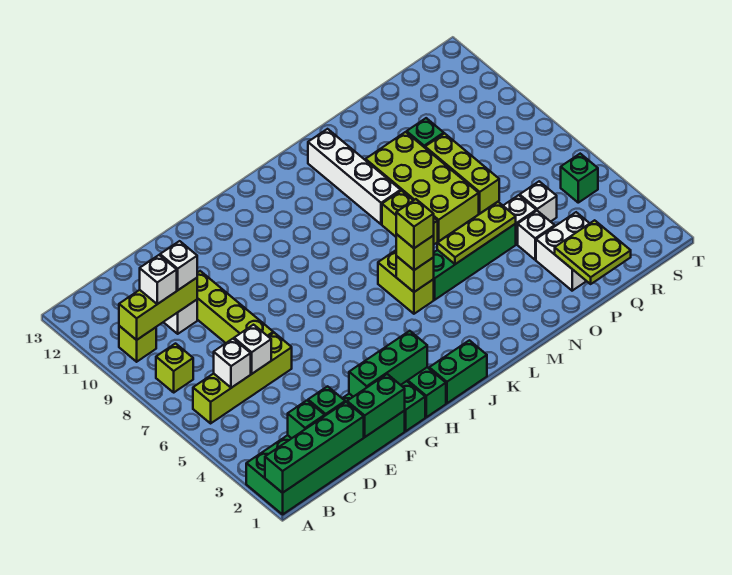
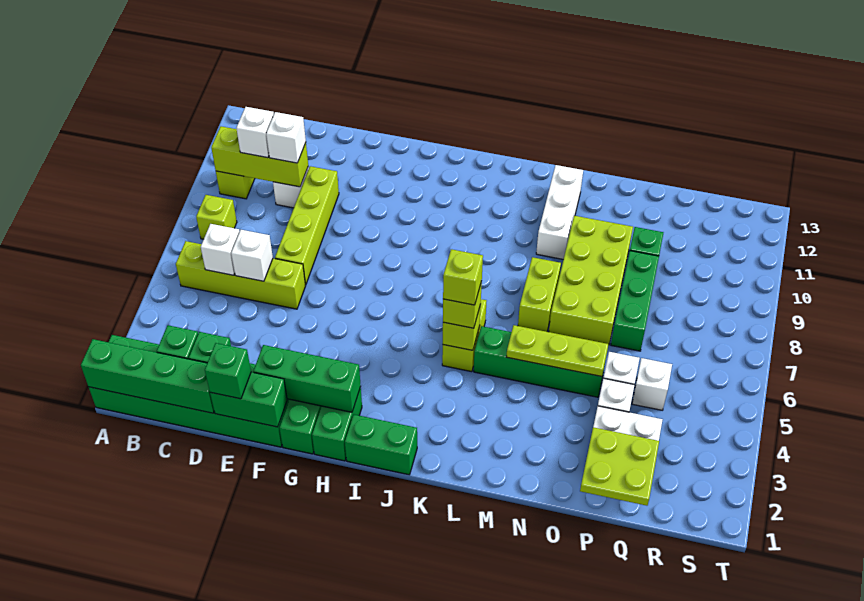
white 1x4 brick [308,129,401,224] -> white 1x3 brick [536,165,583,260]
lime 1x3 brick [425,133,499,213] -> green 1x3 brick [611,251,659,351]
green 1x1 brick [561,154,598,203] -> green 1x1 brick moved to [205,343,251,399]

